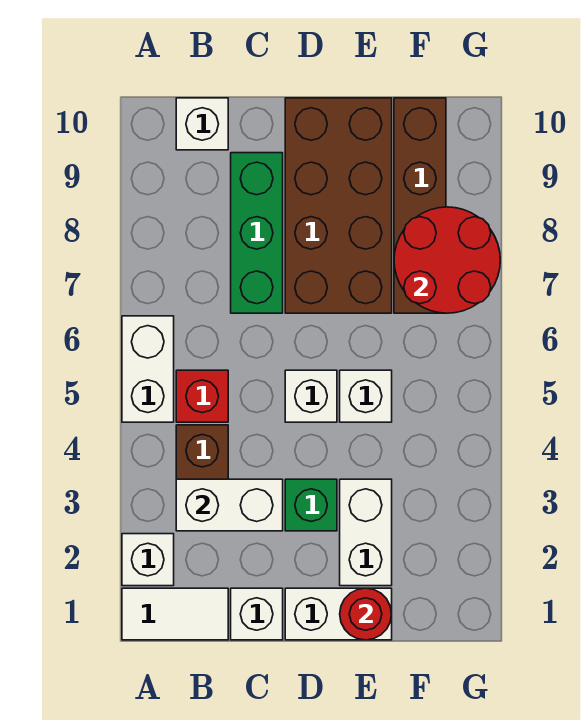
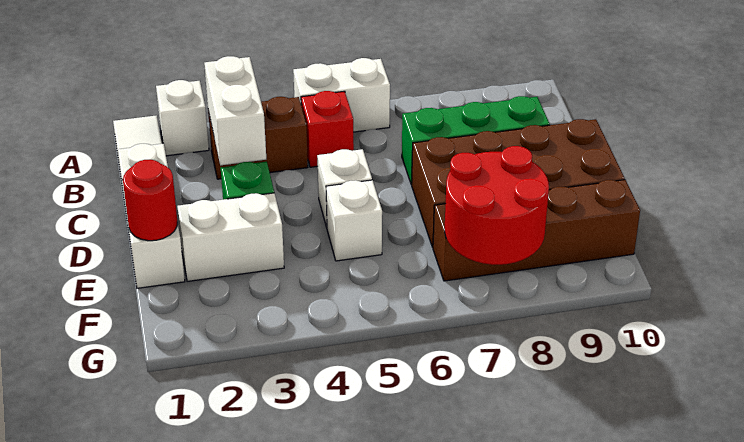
white 1x1 brick [176,98,228,150] -> none

